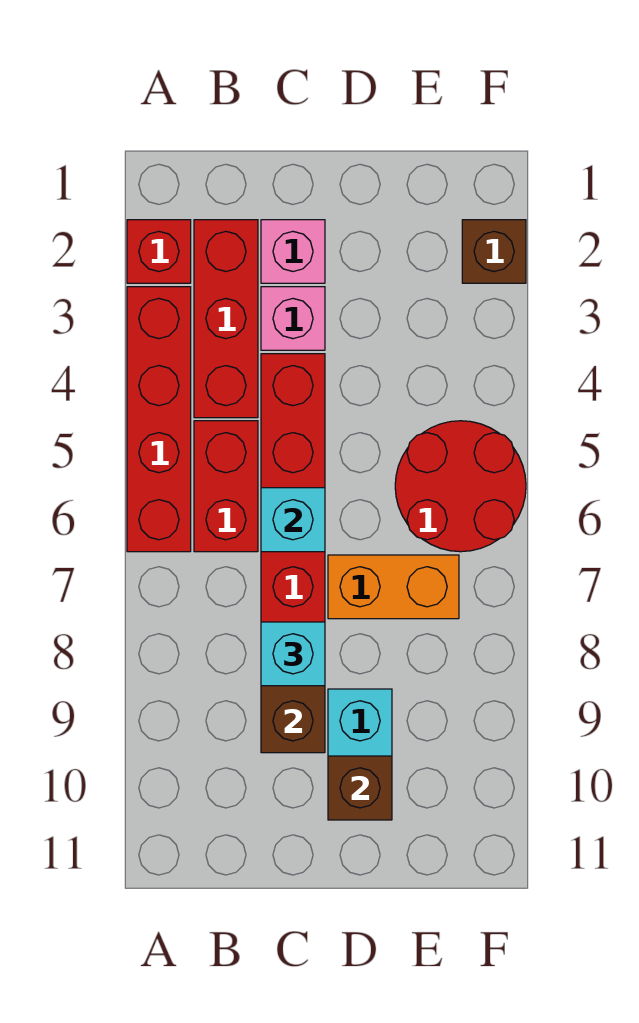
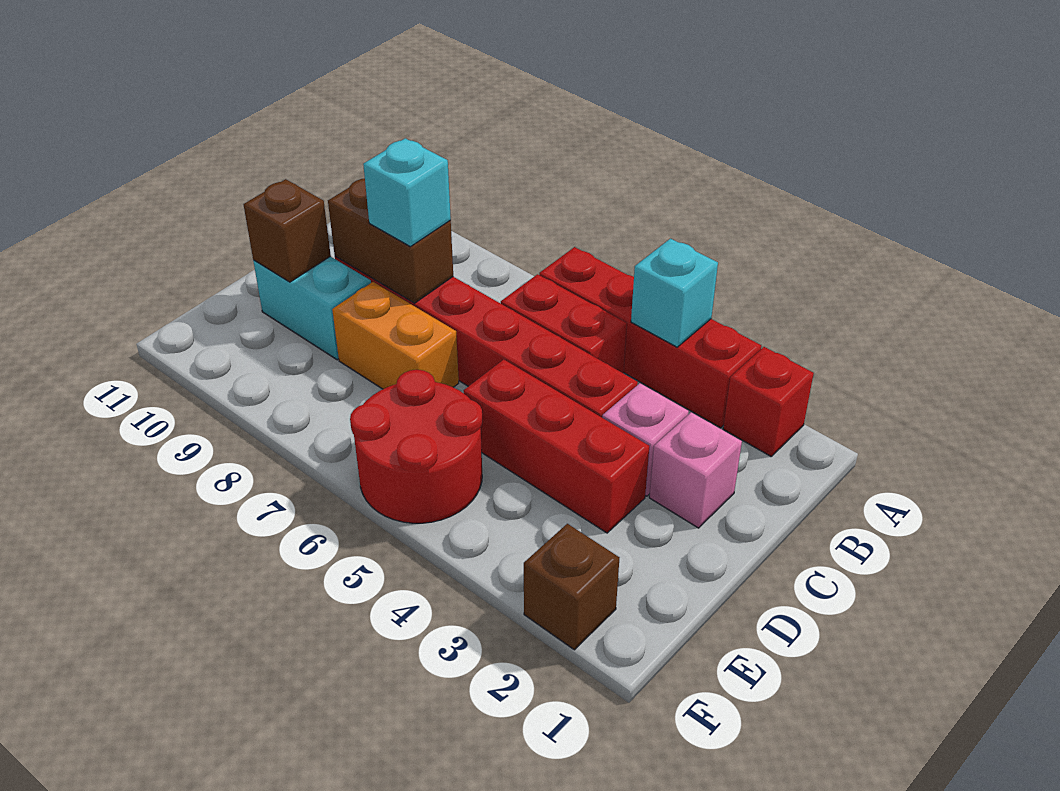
red 1x3 brick [194,220,258,418] -> red 1x3 brick moved to [464,359,649,533]
cyan 1x1 brick [261,488,325,552] -> cyan 1x1 brick moved to [631,239,718,347]
orange 1x2 brick [328,555,459,619] -> orange 1x2 brick turned to [332,282,459,389]

